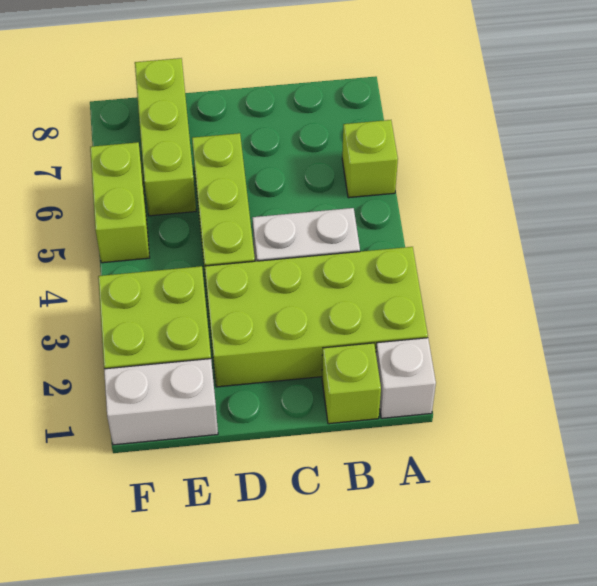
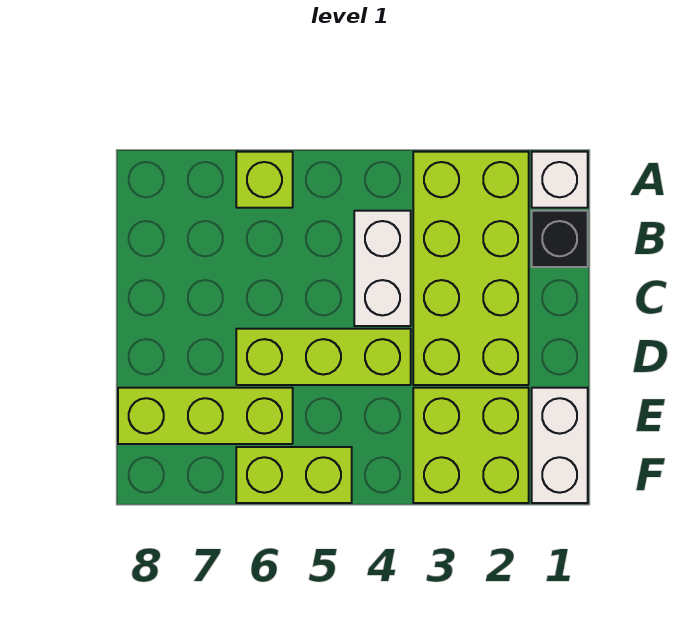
lime 1x1 brick [322,343,381,424] -> black 1x1 brick [532,211,588,267]

